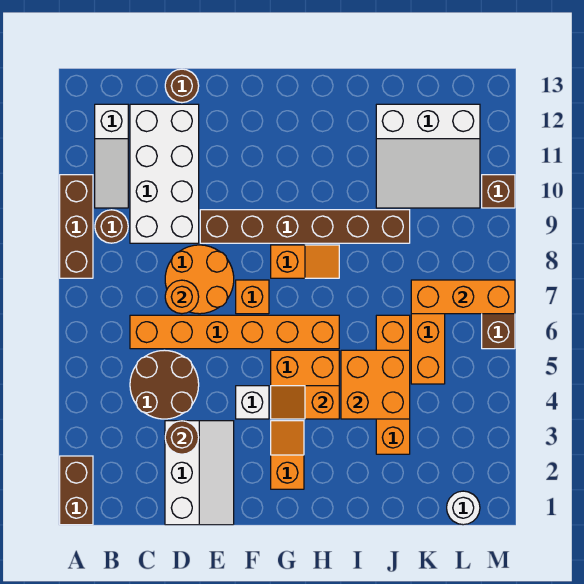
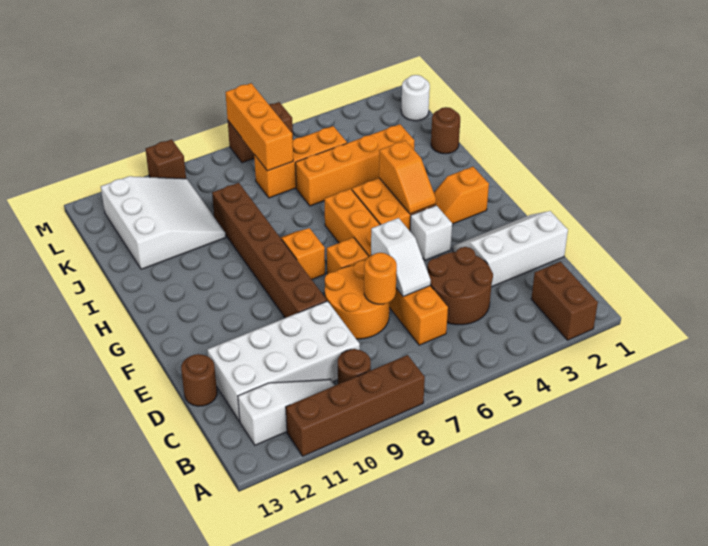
brown 1x2 brick [60,456,93,525] -> brown 1x2 brick turned to [531,262,598,340]
brown 1x3 brick [60,175,93,278] -> brown 1x4 brick [286,355,425,456]
brown 1x1 round brick [165,421,199,454] -> brown 1x1 round brick moved to [431,107,460,154]
none -> white 1x2 slope [371,218,431,296]
orange 2x2 brick [341,350,410,419] -> none

